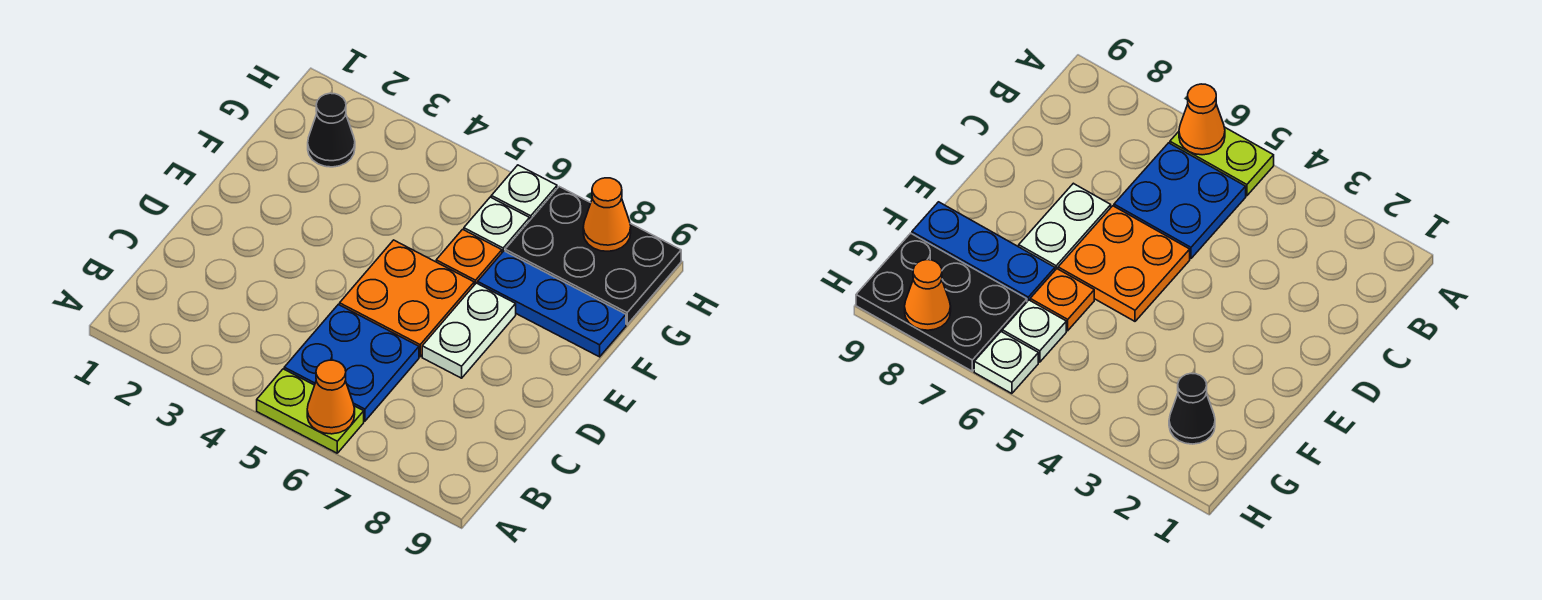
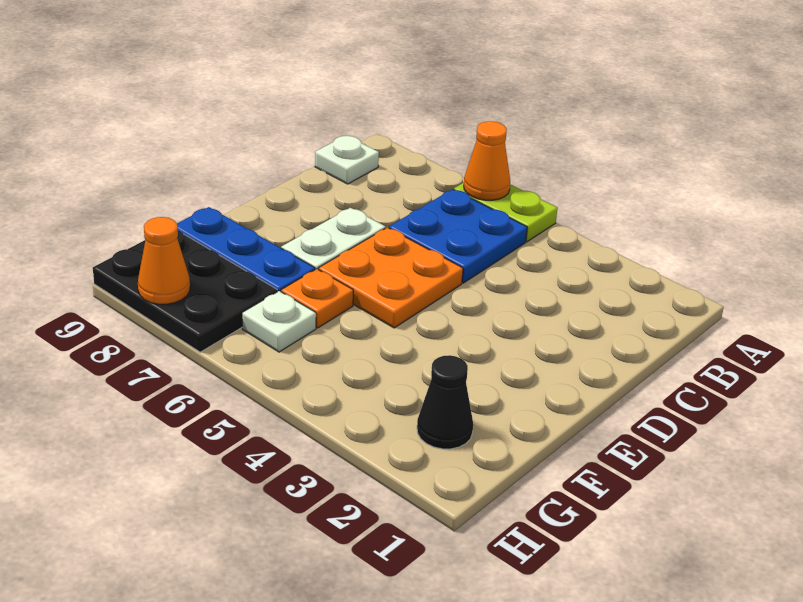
white 1x1 plate [491,165,557,220] -> white 1x1 plate moved to [315,136,379,184]

